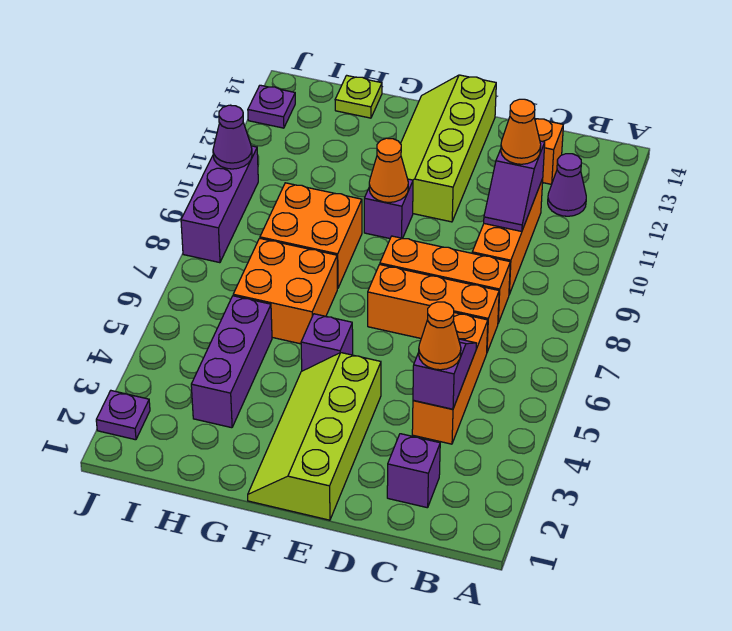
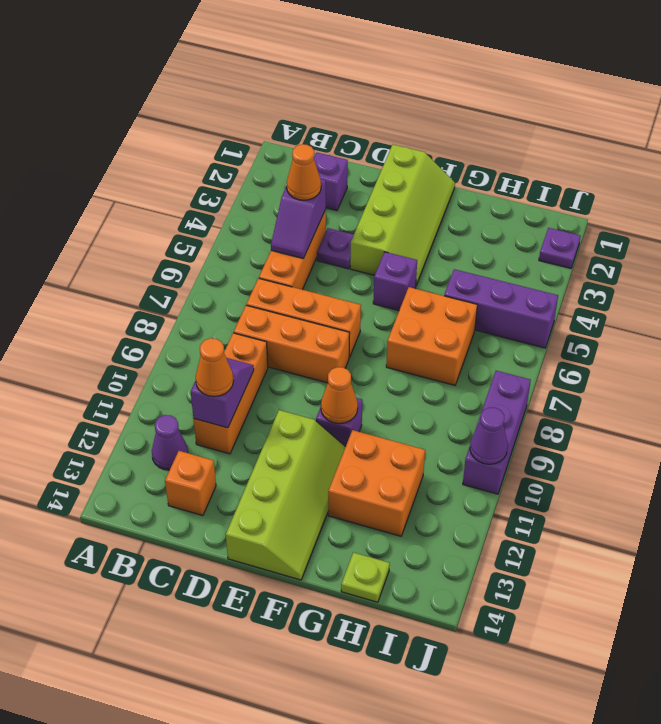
orange 2x2 brick [260,183,362,289] -> orange 2x2 brick moved to [328,430,425,536]
purple 1x3 brick [191,296,272,428] -> purple 1x3 brick turned to [444,269,558,348]
purple 1x1 plate [248,85,295,128] -> purple 1x1 plate moved to [317,228,354,269]

